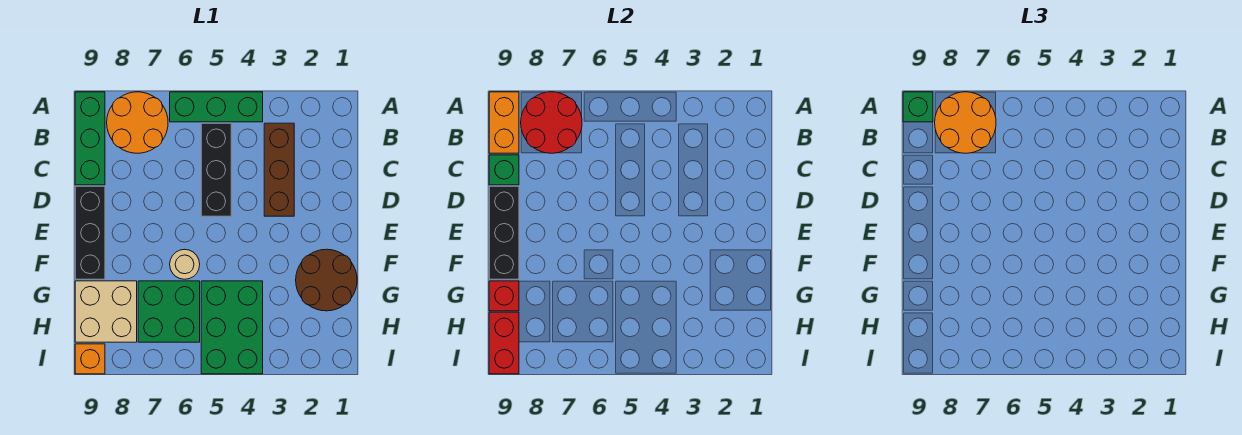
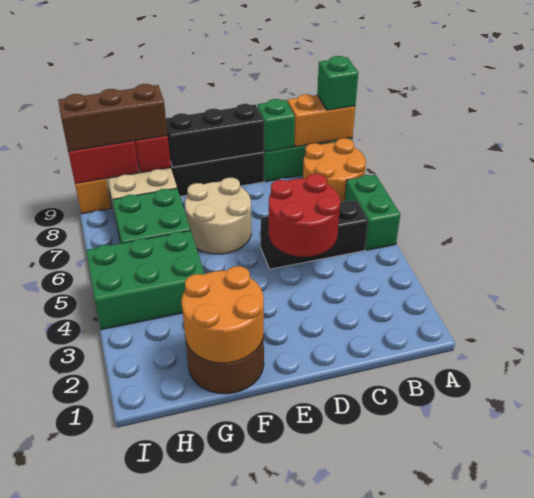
green 1x3 brick [170,92,263,122] -> green 1x2 brick [345,175,400,250]
red 2x2 round brick [521,92,582,153] -> red 2x2 round brick moved to [269,174,340,257]
orange 2x2 round brick [935,92,996,153] -> orange 2x2 round brick moved to [182,266,264,363]
brown 1x3 brick [264,123,294,216] -> brown 1x3 brick moved to [58,84,168,151]
tan 1x1 round brick [170,249,200,279] -> tan 2x2 round brick [185,178,251,254]

